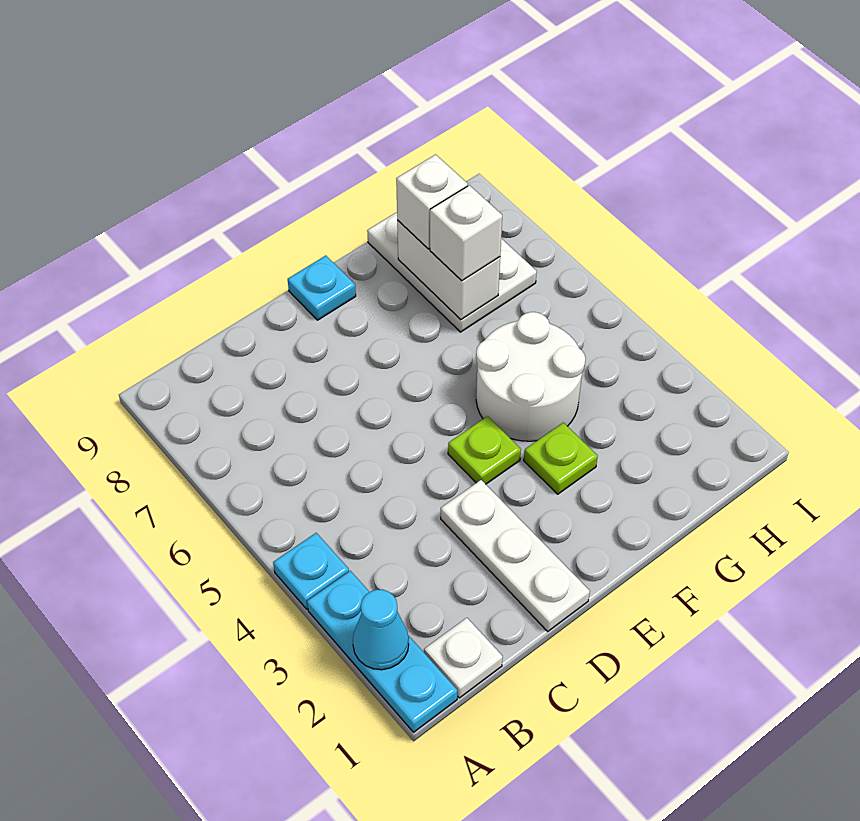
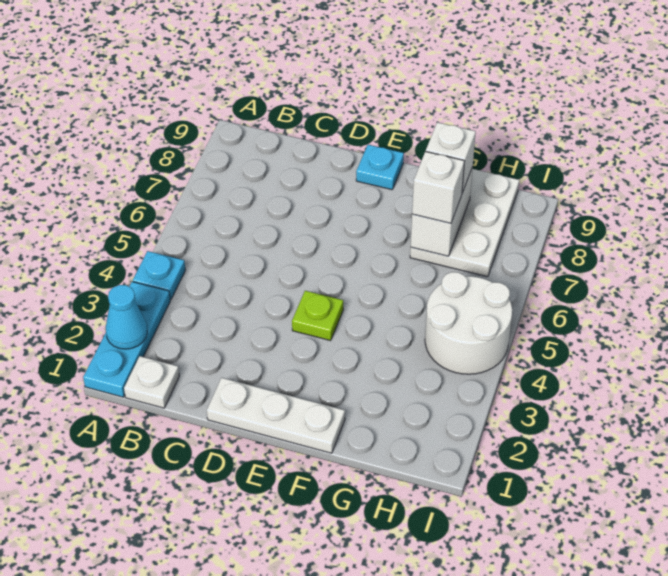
white 1x3 plate [441,480,590,631] -> white 1x3 plate turned to [207,378,345,453]
lime 1x1 plate [524,423,598,494] -> none
white 2x2 round brick [476,312,586,441] -> white 2x2 round brick moved to [425,272,512,374]

